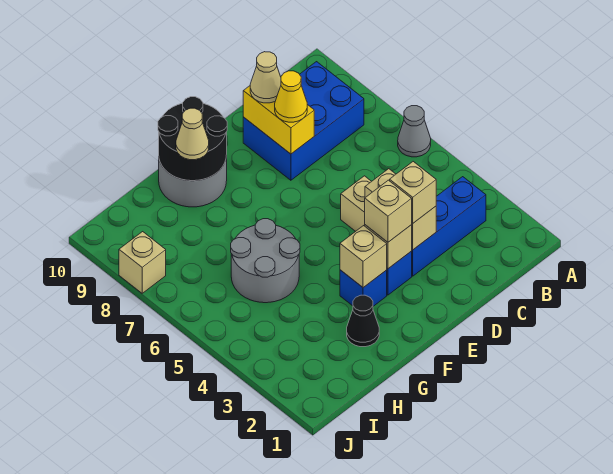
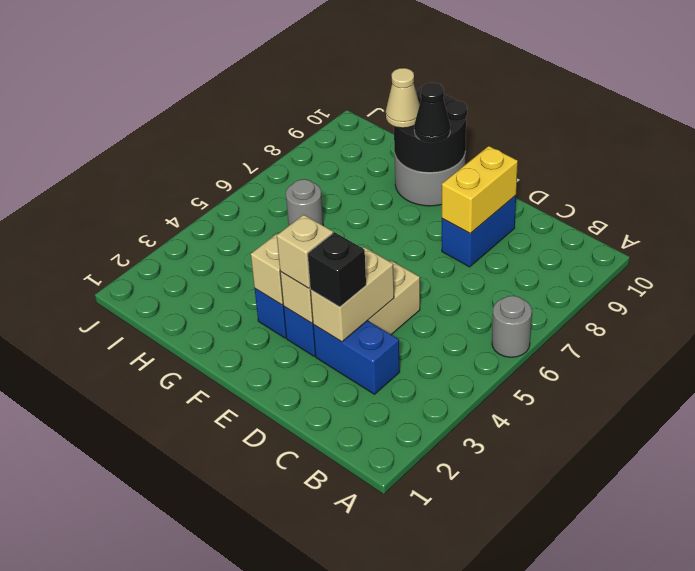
grey 1x1 cone [398,106,431,157] -> grey 1x1 round brick [492,296,532,357]
blue 1x3 brick [412,177,486,276] -> blue 1x2 brick [313,320,400,394]
blue 2x3 brick [243,62,364,180] -> blue 1x2 brick [442,196,516,267]
tan 1x1 brick [390,162,436,223] -> black 1x1 brick [308,232,366,307]
yellow 1x1 cone [275,71,307,122] -> none
tan 1x1 cone [250,52,281,103] -> none
black 1x1 cone [347,295,379,347] -> black 1x1 cone moved to [414,82,450,143]
grey 2x2 round brick [231,219,300,303] -> grey 1x1 round brick [286,179,323,225]
tan 1x1 brick [119,232,166,293] -> none

